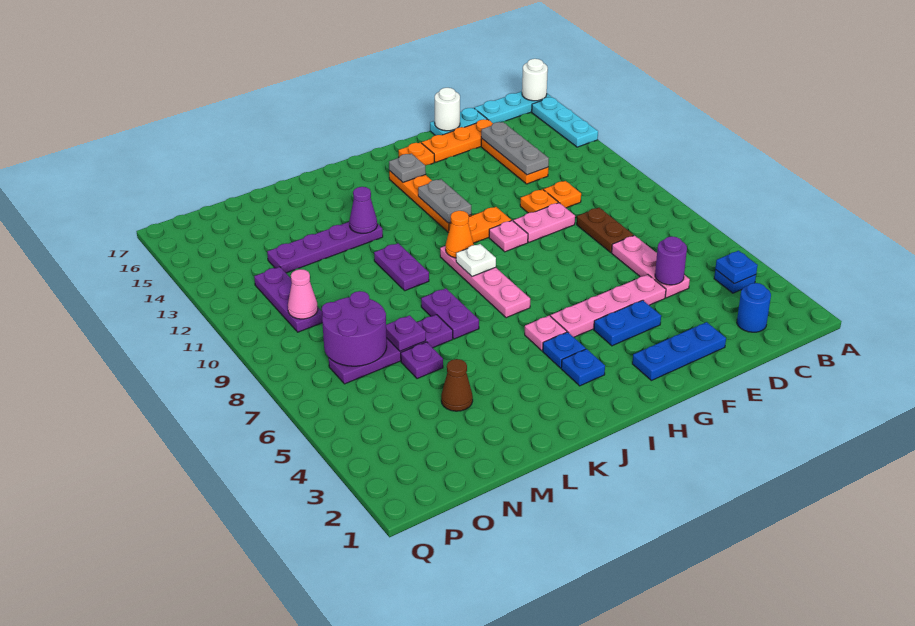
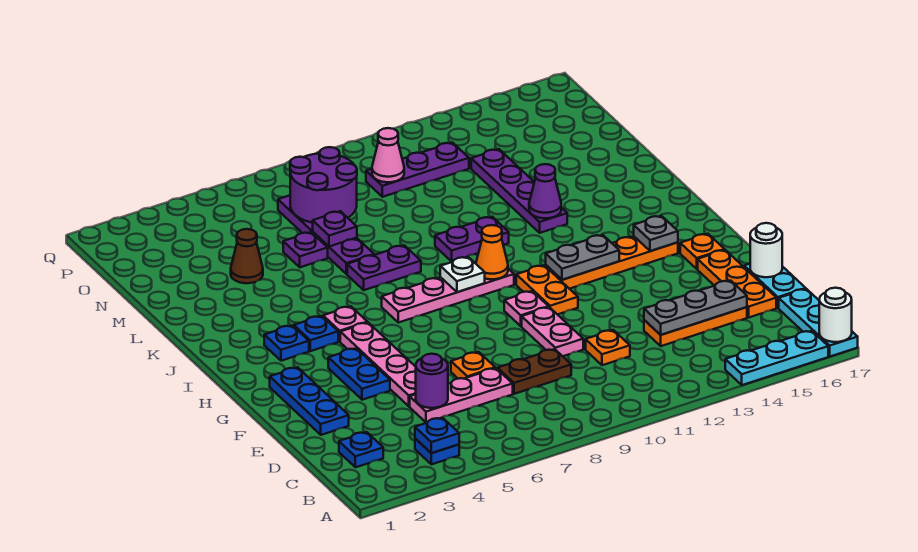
blue 1x1 round brick [737,283,771,332] -> blue 1x1 plate [339,432,383,467]
orange 1x1 plate [520,189,558,213] -> orange 1x1 plate moved to [451,352,495,379]

